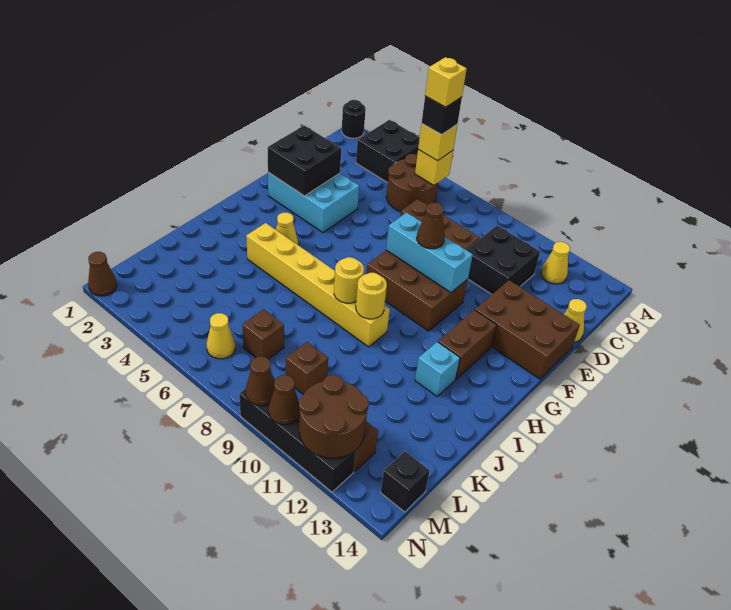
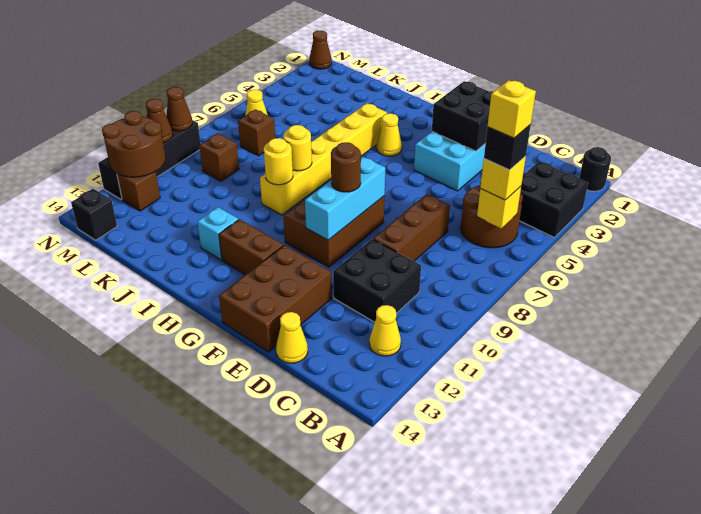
brown 1x1 cone [417,203,445,249] -> brown 1x1 round brick [331,142,361,192]

